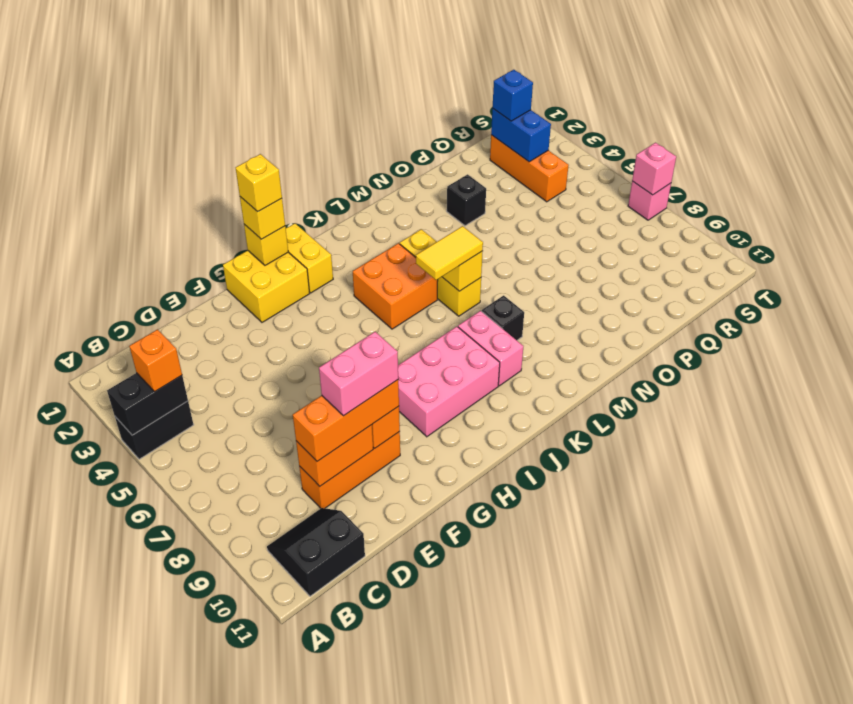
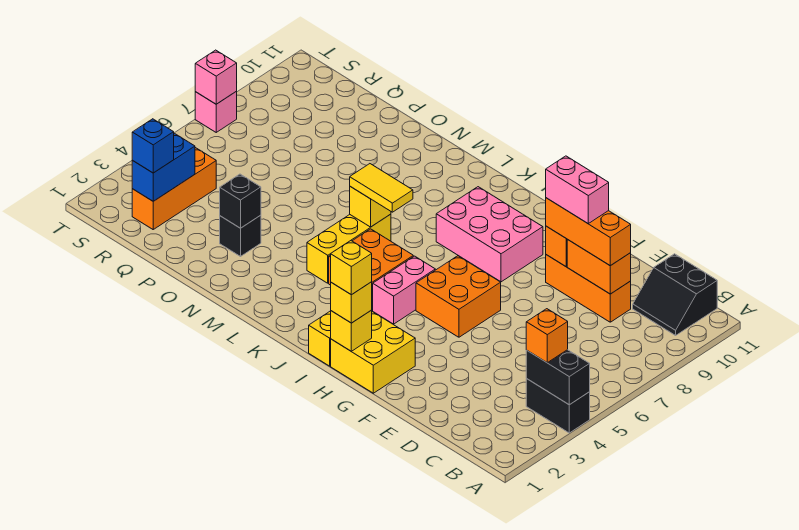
none -> orange 2x2 brick [416,256,501,337]
pink 1x2 brick [458,311,523,386] -> pink 1x2 brick moved to [373,256,435,324]
black 1x1 brick [482,296,524,340] -> black 1x1 brick moved to [220,174,261,228]

